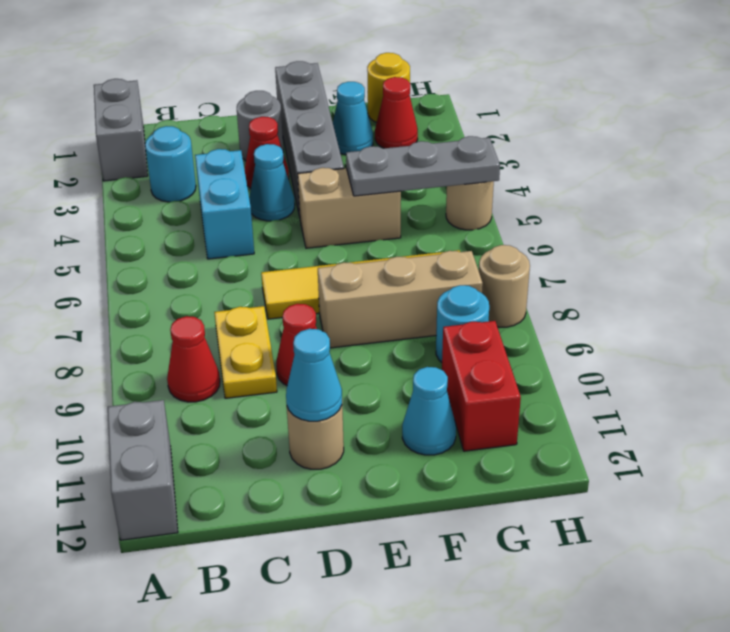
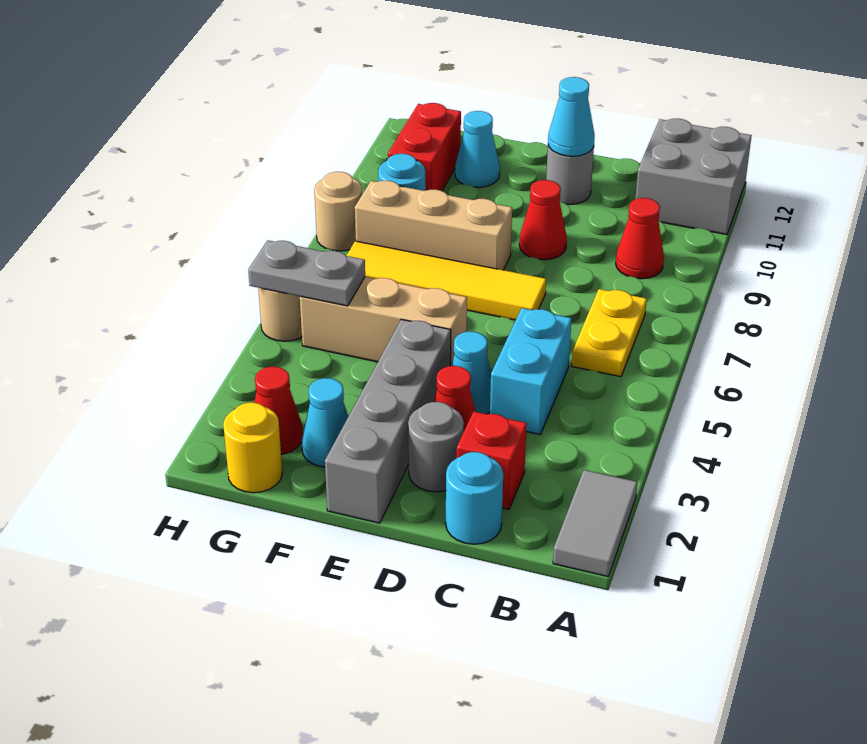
grey 1x2 brick [94,79,148,181] -> grey 1x2 tile [553,470,637,577]
grey 1x2 brick [108,400,178,540] -> grey 2x2 brick [635,119,752,234]
cyan 1x1 round brick [145,126,196,202] -> cyan 1x1 round brick moved to [446,452,503,544]
none -> red 1x1 brick [457,412,527,509]
yellow 1x2 plate [214,306,277,398] -> yellow 1x2 plate moved to [572,289,647,377]
tan 1x1 round brick [287,406,344,469] -> grey 1x1 round brick [546,145,594,205]
tan 1x2 brick [298,168,401,248] -> tan 1x3 brick [300,277,467,366]
grey 1x3 plate [346,136,500,196] -> grey 1x2 plate [248,240,365,306]

